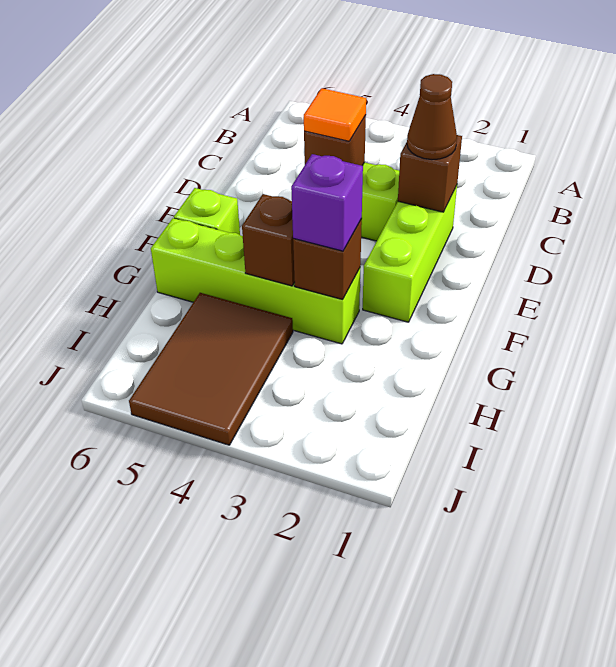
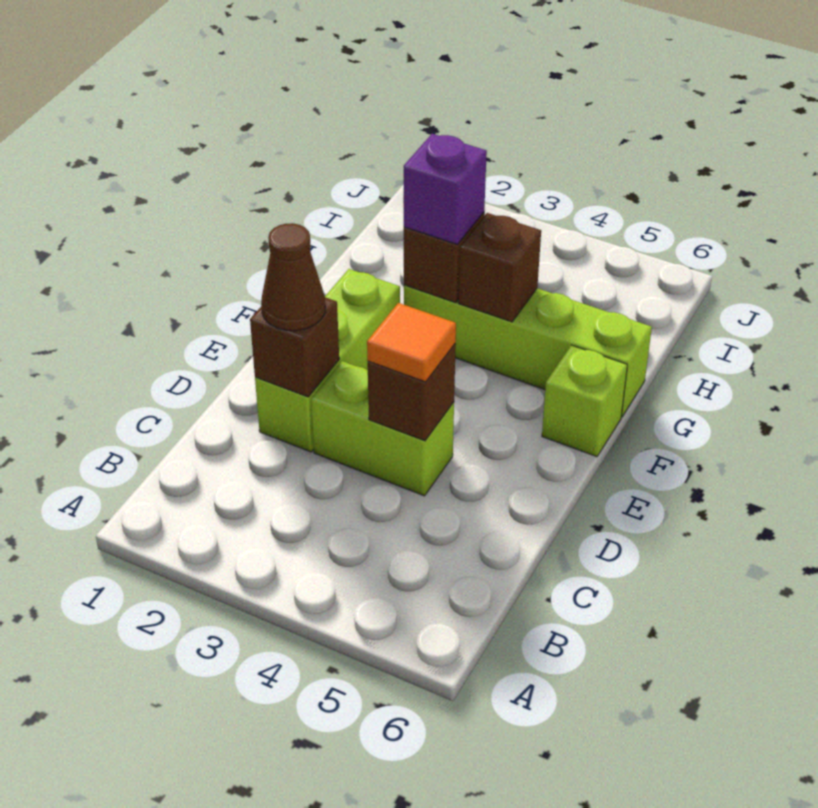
brown 2x3 tile [129,293,293,445] -> none

